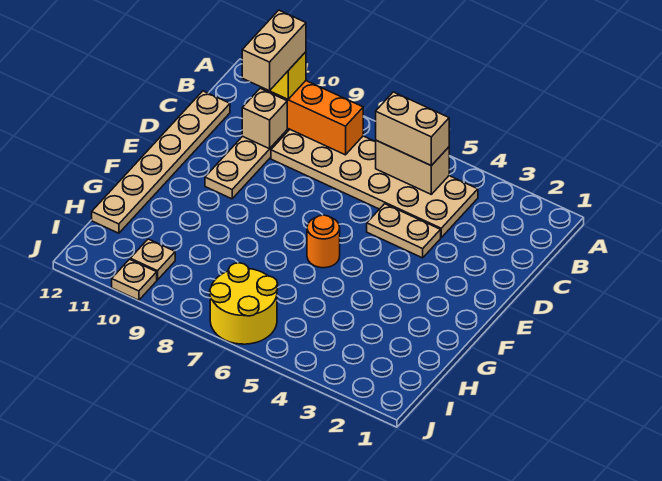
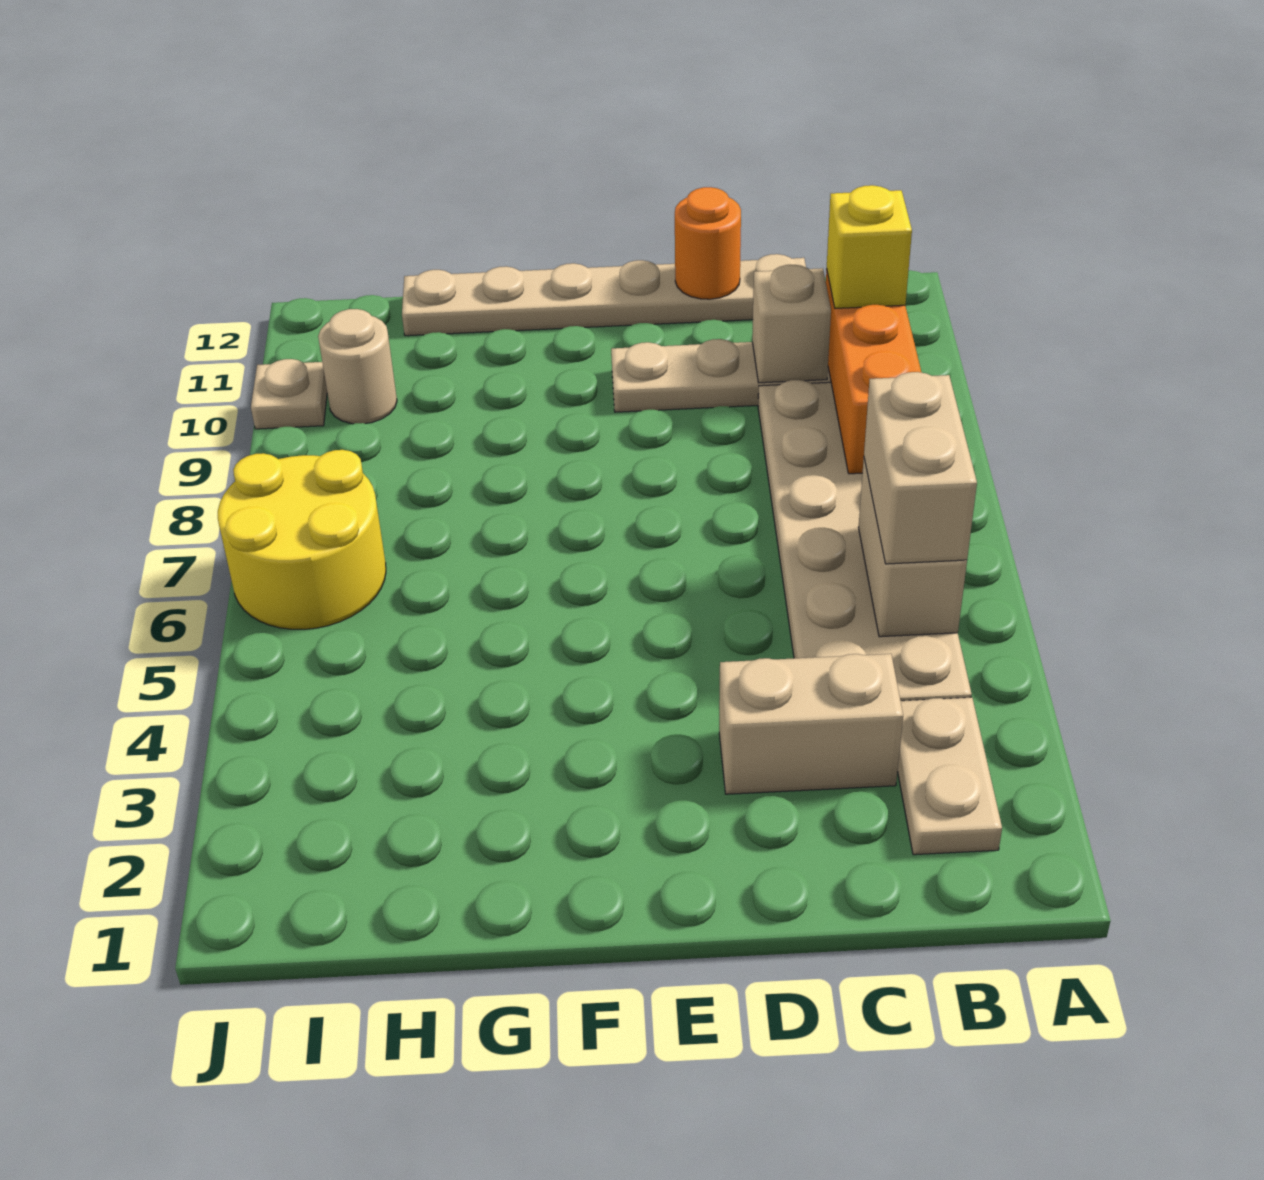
tan 1x2 brick [242,10,306,91] -> tan 1x2 brick moved to [719,654,903,794]
tan 1x2 plate [367,204,441,258] -> tan 1x2 plate moved to [898,697,1002,855]
orange 1x1 round brick [307,215,340,268] -> orange 1x1 round brick moved to [675,187,741,299]
tan 1x1 plate [130,239,175,280] -> tan 1x1 round brick [318,309,397,424]

